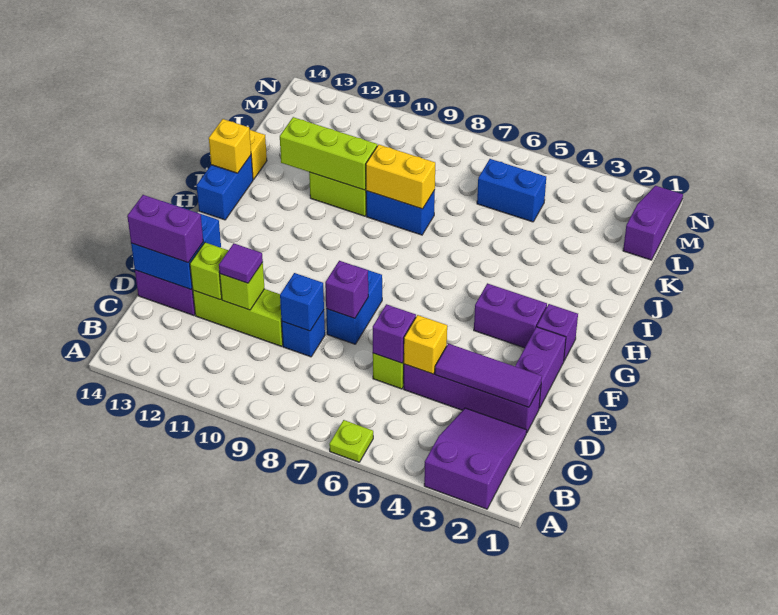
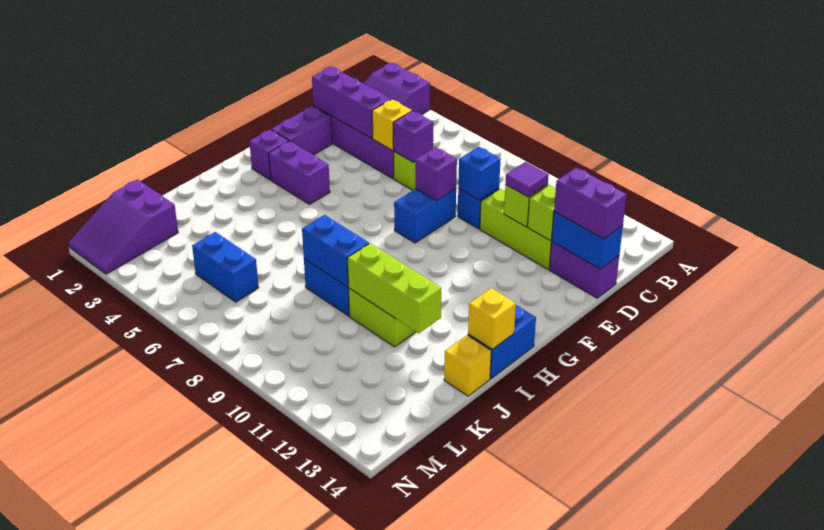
lime 1x1 plate [329,420,373,462] -> none
purple 1x3 tile [435,344,542,407] -> purple 1x3 brick [312,66,391,139]
blue 2x2 brick [131,203,221,289] -> blue 1x2 brick [552,212,623,269]
yellow 1x2 brick [366,145,435,209] -> blue 1x2 brick [302,215,369,287]
purple 1x3 slope [623,186,683,260] -> purple 2x3 slope [69,179,178,274]

